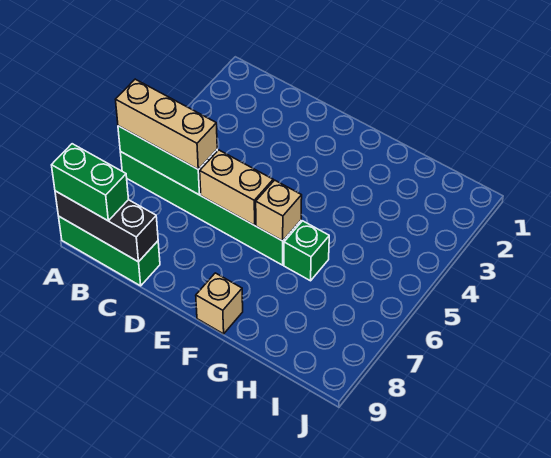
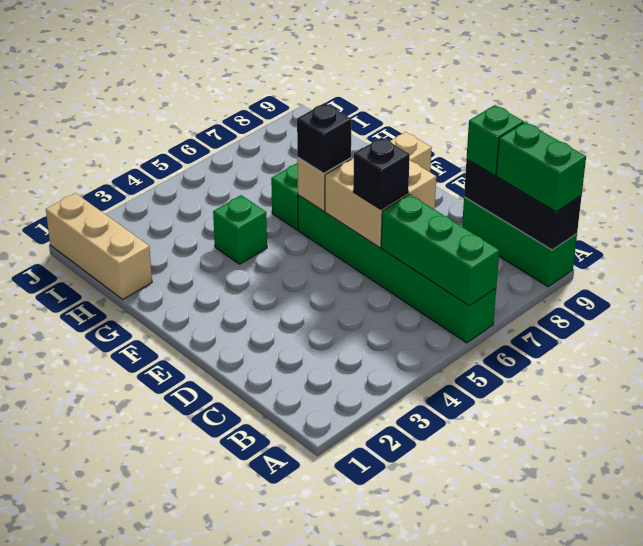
tan 1x3 brick [116,79,217,169] -> tan 1x3 brick moved to [46,193,152,299]
none -> green 1x1 brick [467,105,524,176]
tan 1x2 brick [200,150,273,225] -> tan 2x2 brick [325,158,436,248]
none -> black 1x1 brick [353,137,410,209]
none -> black 1x1 brick [297,103,352,173]
none -> green 1x1 brick [213,195,267,264]

